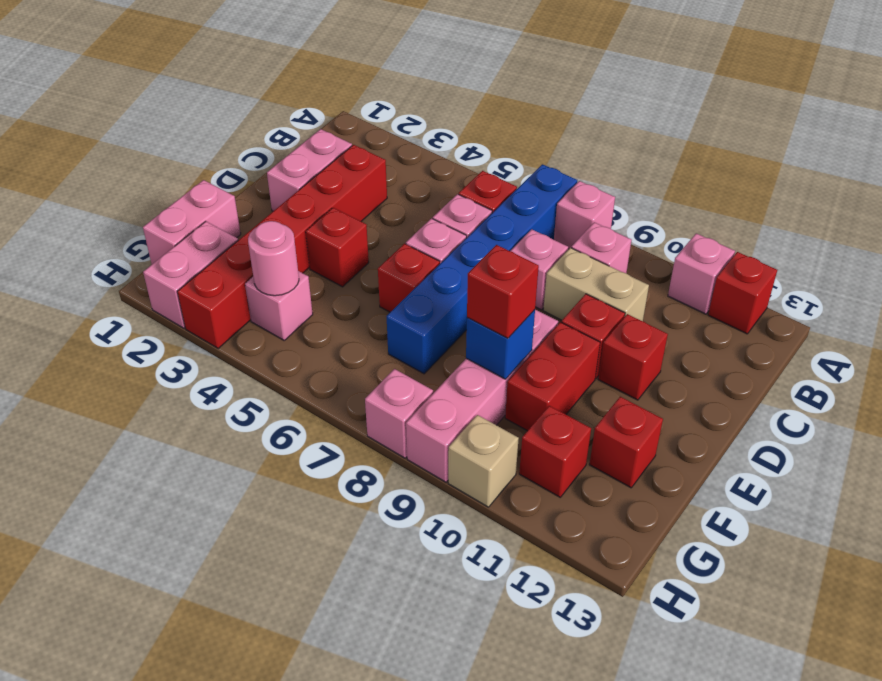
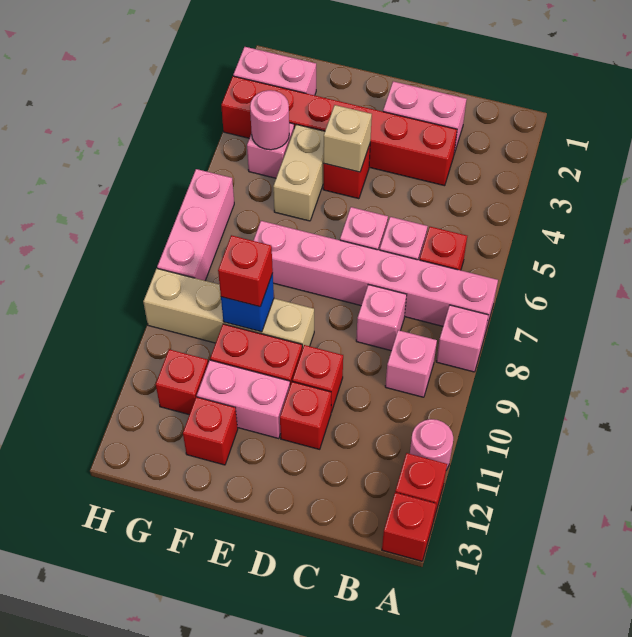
blue 1x6 brick [386,164,577,374] -> pink 1x6 brick [253,221,498,333]
pink 1x1 brick [668,233,735,314] -> pink 1x1 round brick [410,419,453,470]
tan 1x2 brick [543,248,649,321] -> tan 1x2 brick moved to [273,125,325,221]
red 1x1 brick [378,244,440,312] -> red 1x1 brick moved to [382,493,436,561]
pink 1x4 brick [406,310,558,482] -> tan 1x4 brick [143,269,314,350]
pink 1x2 brick [143,180,241,264] -> pink 1x2 brick moved to [197,360,290,439]
pink 1x1 brick [365,369,433,458] -> pink 1x3 brick [157,169,234,281]
tan 1x1 brick [448,415,519,507] -> tan 1x1 brick moved to [323,105,372,172]

